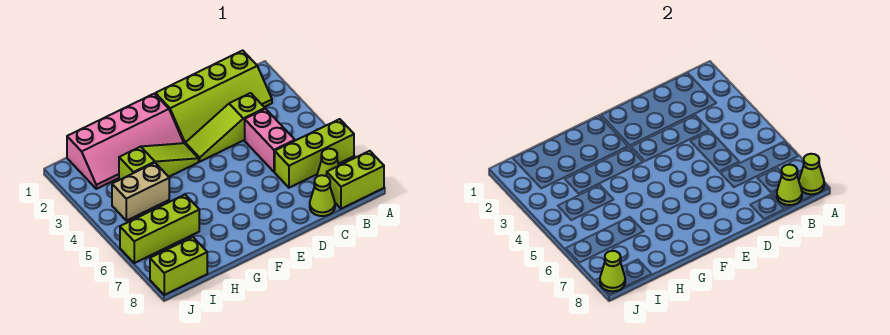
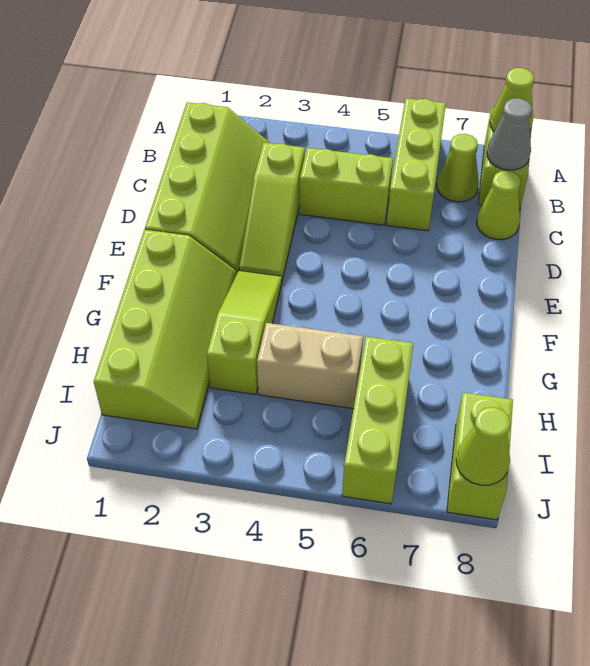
lime 1x1 cone [777,165,802,205] -> grey 1x1 cone [487,98,532,170]
pink 1x2 brick [245,109,295,172] -> lime 1x2 brick [300,148,393,225]
pink 2x4 slope [67,94,184,189] -> lime 2x4 slope [94,229,237,429]
tan 1x2 brick [112,163,169,221] -> tan 1x2 brick turned to [257,323,363,409]

